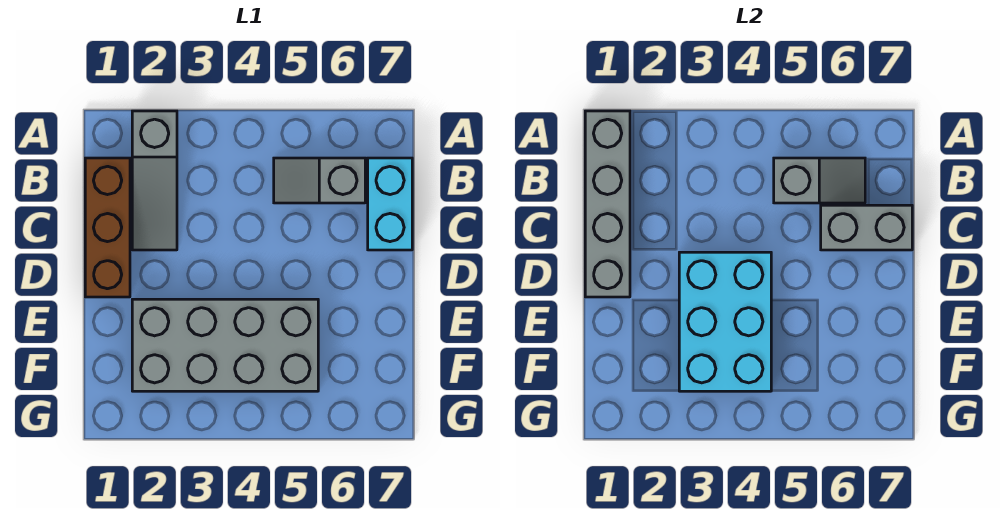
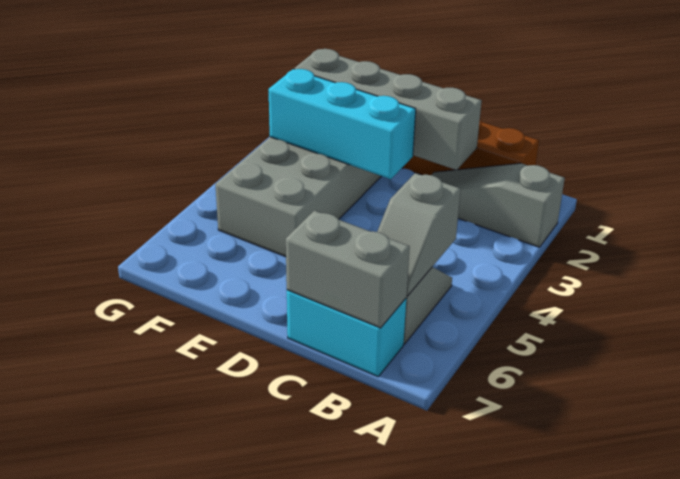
grey 1x4 brick [585,111,630,297] -> grey 1x4 brick moved to [294,49,482,170]
grey 1x2 brick [821,205,912,250] -> grey 1x2 brick turned to [286,211,410,328]
cyan 2x3 brick [679,252,771,391] -> cyan 1x3 brick [268,69,416,179]

